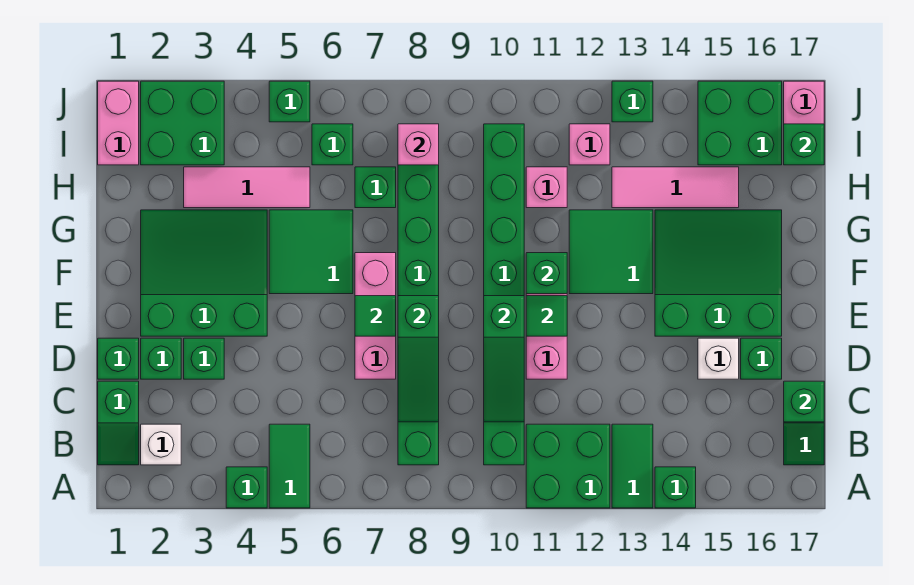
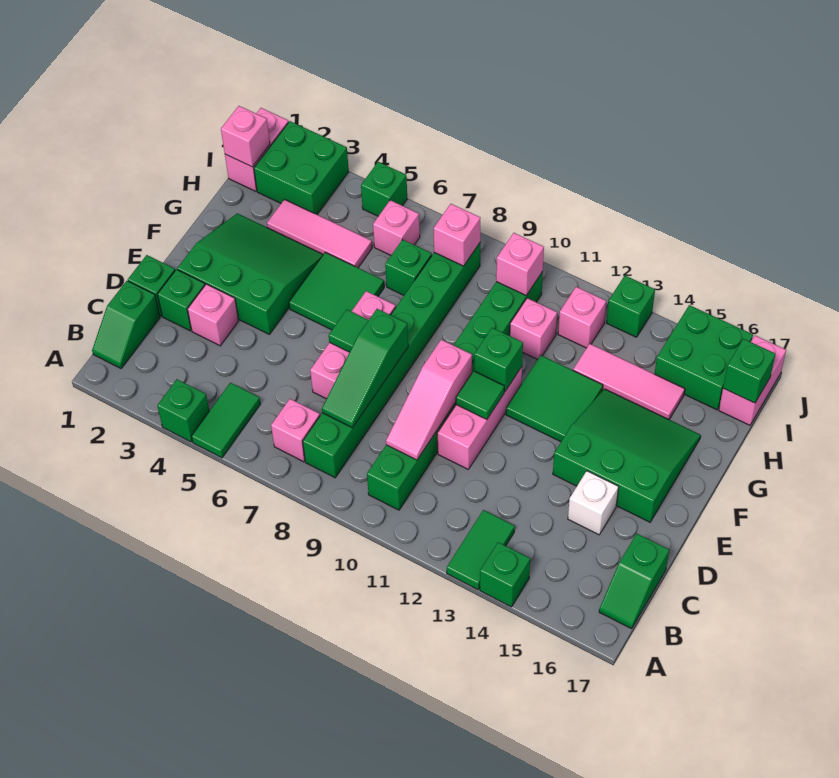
green 2x2 brick [526,424,610,508] -> none
white 1x1 brick [141,424,181,465] -> none
none -> pink 1x1 brick [271,399,320,462]
green 1x3 slope [484,296,524,422] -> pink 1x3 slope [386,340,472,460]
green 1x1 brick [784,381,824,422] -> none
green 1x1 brick [184,338,224,379] -> pink 1x1 brick [188,284,239,346]
green 1x1 brick [741,338,782,379] -> none
none -> pink 1x1 brick [221,106,270,167]
green 1x1 brick [312,124,353,165] -> pink 1x1 brick [373,200,420,255]
none -> pink 1x1 brick [496,233,544,295]

